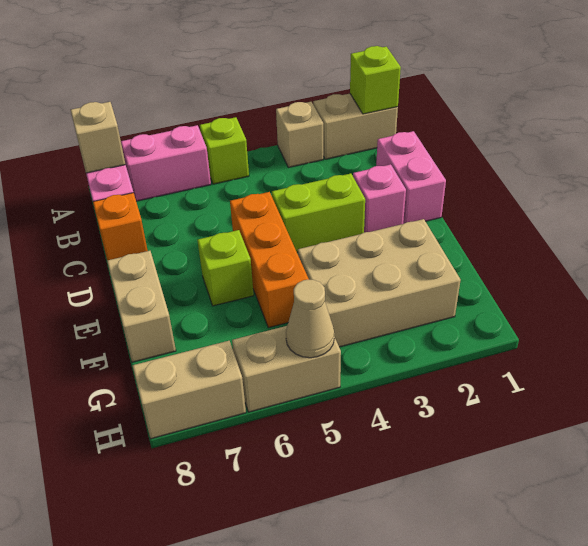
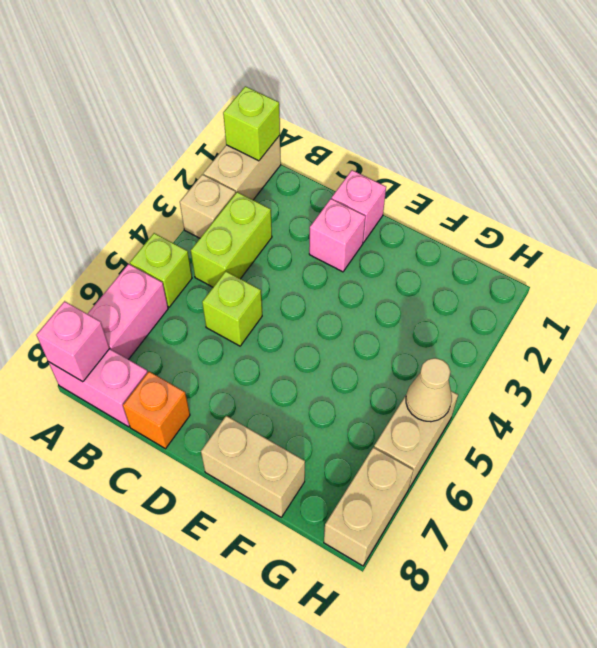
tan 1x1 brick [71,102,125,173] -> pink 1x1 brick [36,301,110,382]
pink 1x2 brick [376,131,446,224] -> pink 1x1 brick [332,170,386,242]
lime 1x2 brick [272,173,365,252] -> lime 1x2 brick moved to [191,192,272,287]
orange 1x3 brick [230,192,309,328] -> none
lime 1x1 brick [197,230,254,306] -> lime 1x1 brick moved to [202,271,262,346]
tan 2x3 brick [298,219,461,347] -> none

